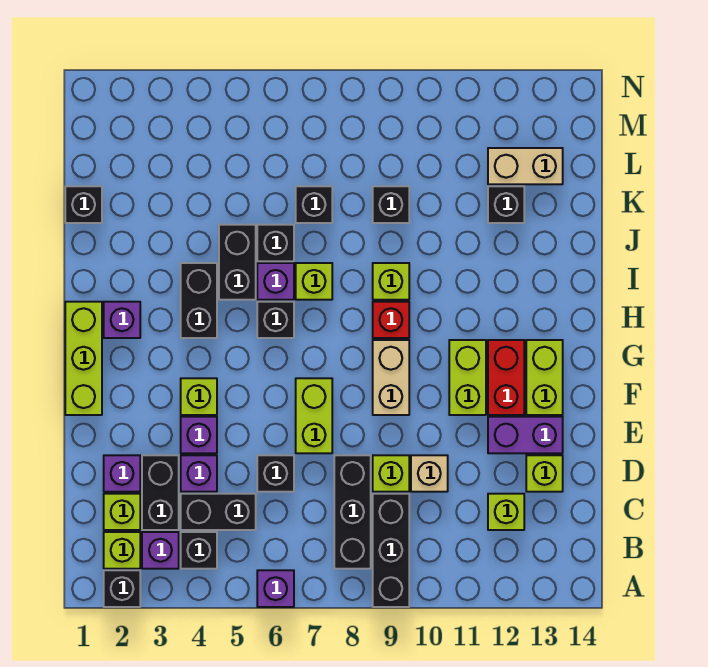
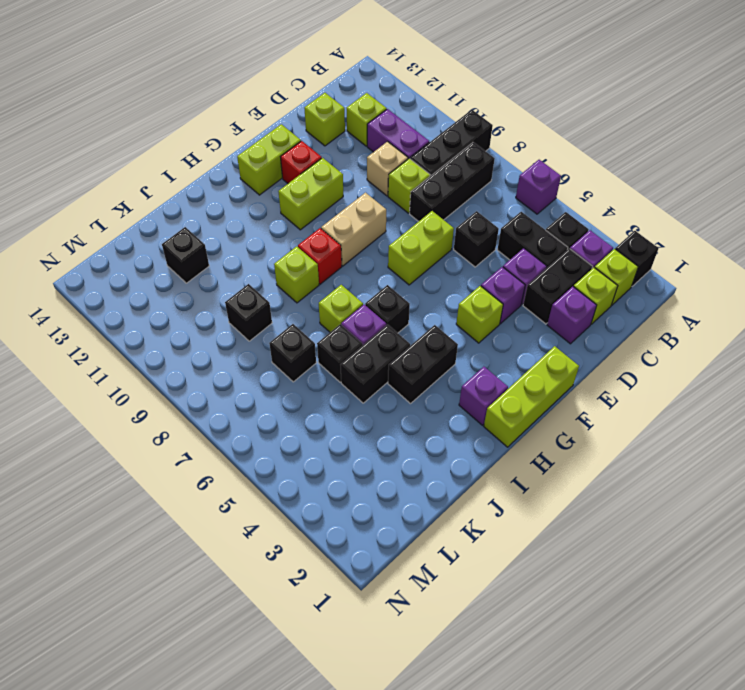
purple 1x2 brick [488,417,563,453] -> purple 1x2 brick moved to [367,109,429,159]
red 1x2 brick [488,340,524,415] -> red 1x1 brick [281,141,322,183]
black 1x1 brick [65,186,102,223] -> none
tan 1x2 brick [488,148,563,184] -> none

